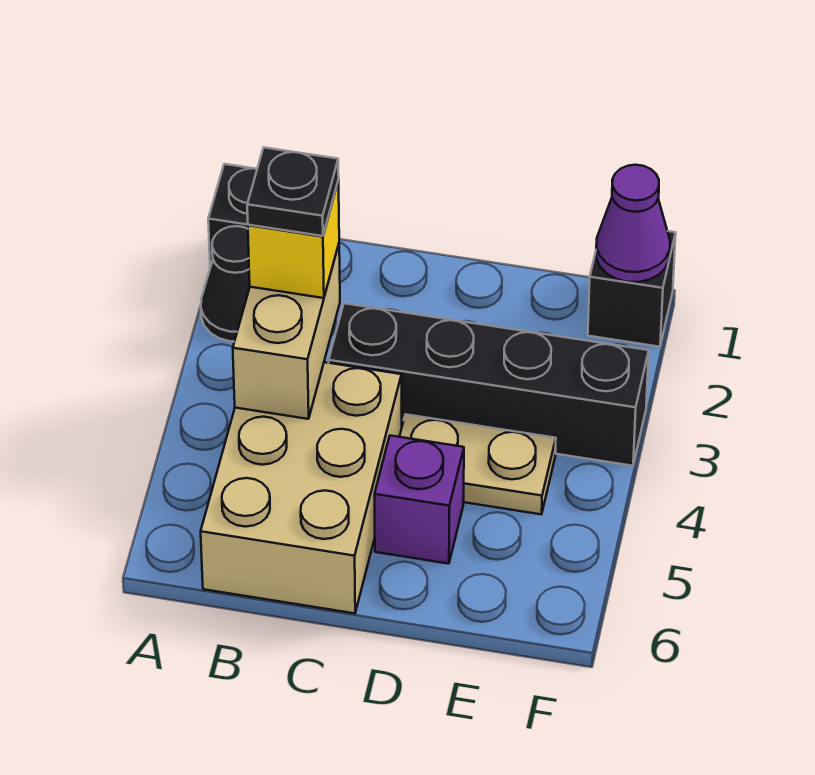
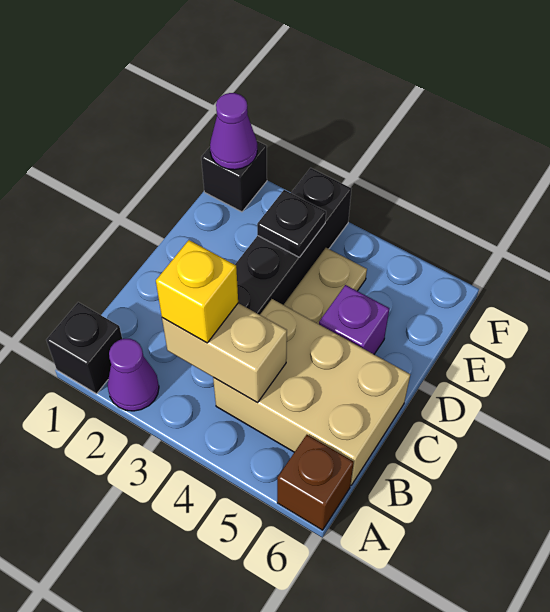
black 1x1 cone [201,226,250,342] -> purple 1x1 cone [108,339,159,411]
none -> brown 1x1 brick [277,435,354,530]
black 1x1 plate [247,148,339,236] -> black 1x1 plate moved to [257,190,326,257]

